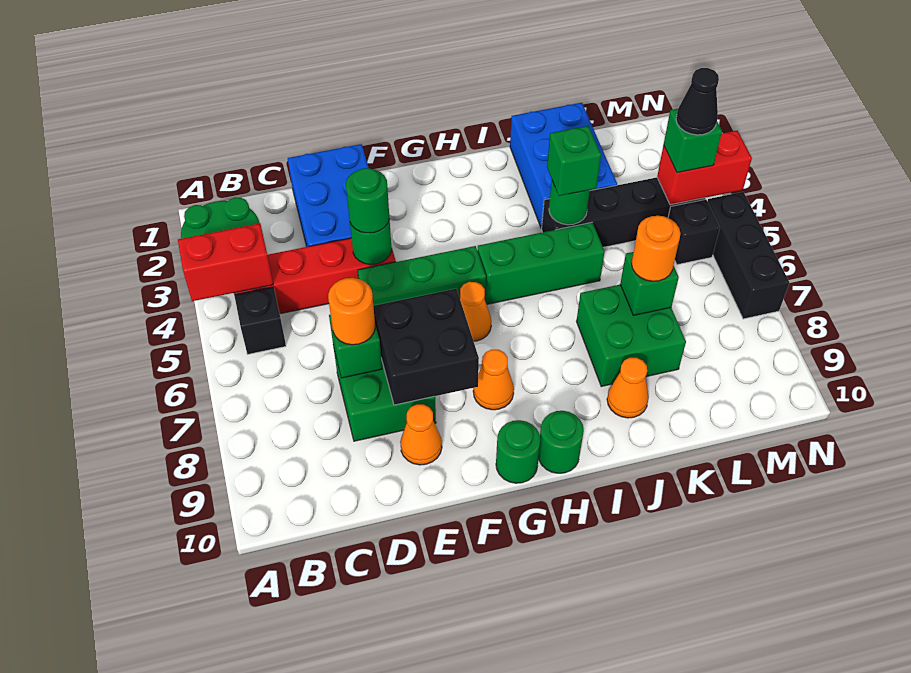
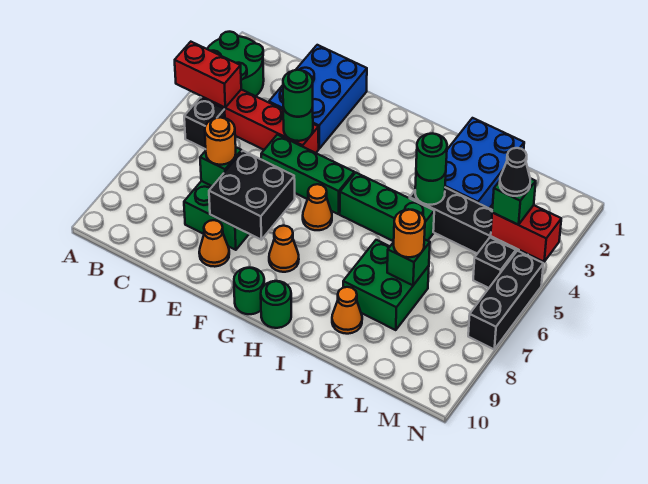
green 1x1 brick [547,126,601,196] -> green 1x1 round brick [416,133,447,181]

